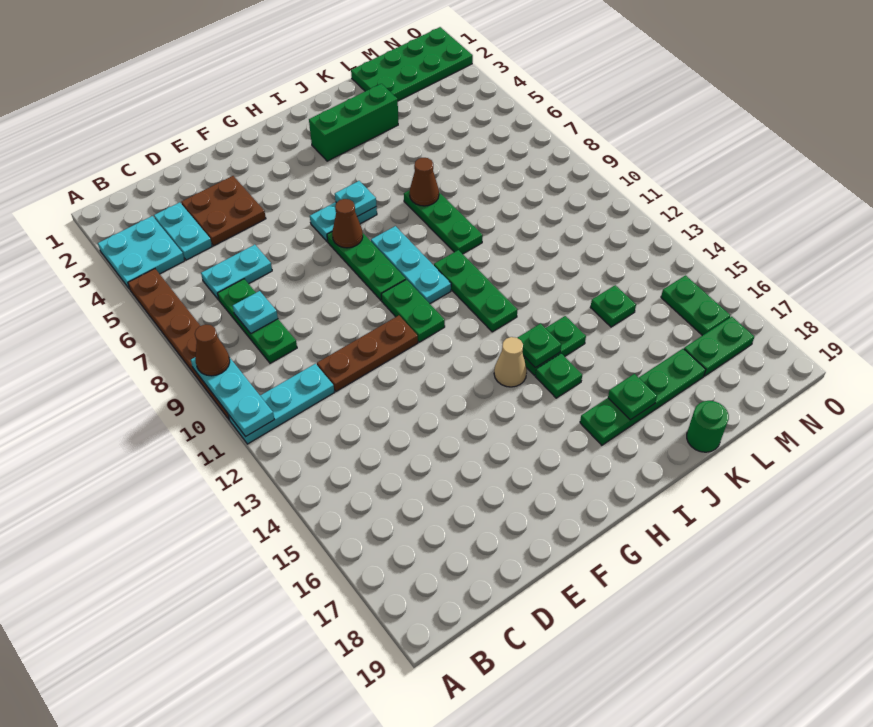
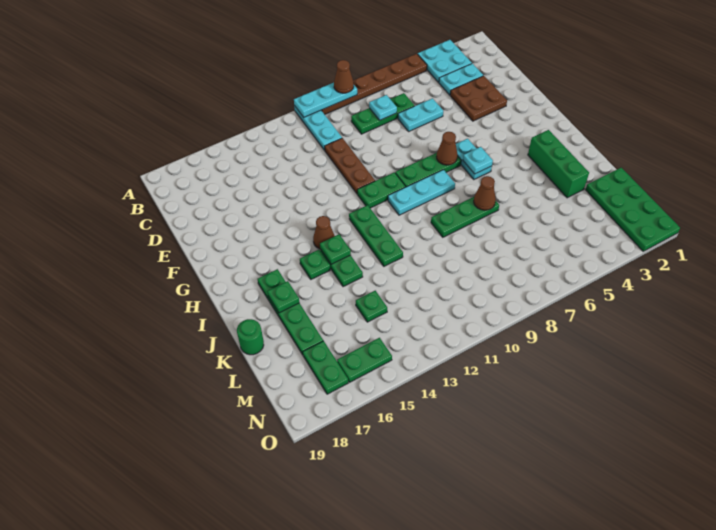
cyan 1x2 plate [201,245,272,300] -> cyan 1x2 plate turned to [398,98,443,131]
tan 1x1 cone [494,337,527,387] -> brown 1x1 cone [313,216,335,249]
green 1x3 plate [434,250,517,332] -> green 1x3 plate turned to [349,205,403,266]

